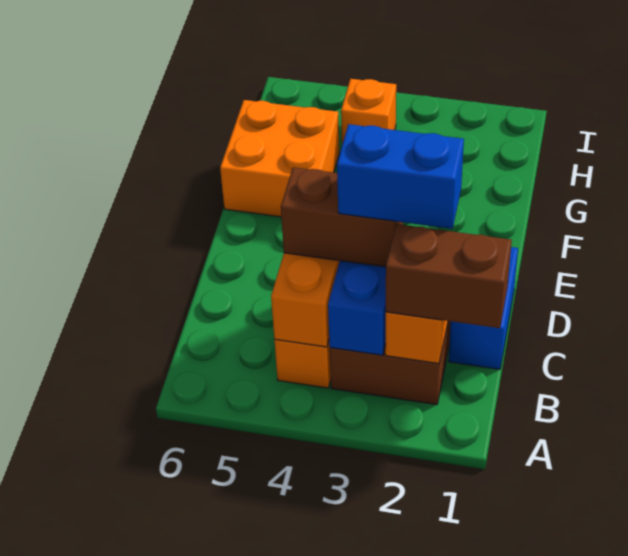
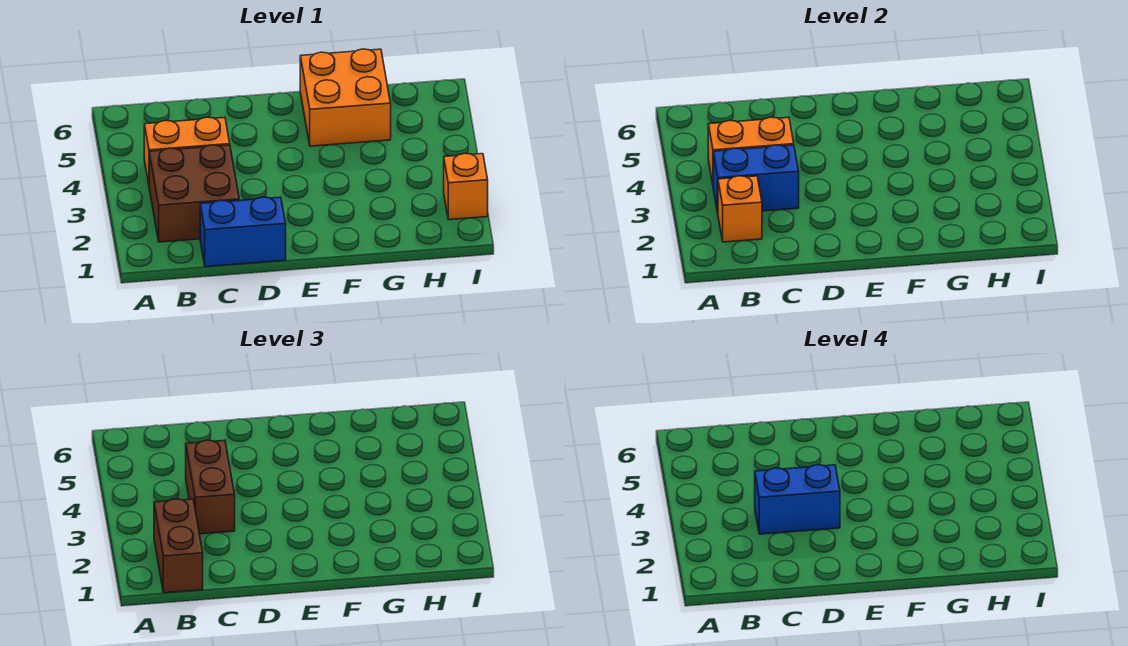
blue 1x2 brick [337,124,464,229] -> blue 1x2 brick turned to [755,465,840,534]
orange 1x1 brick [341,79,396,144] -> orange 1x1 brick moved to [444,153,488,220]

